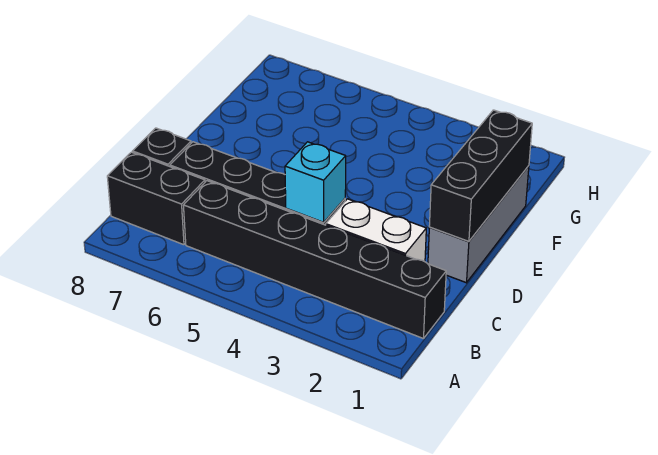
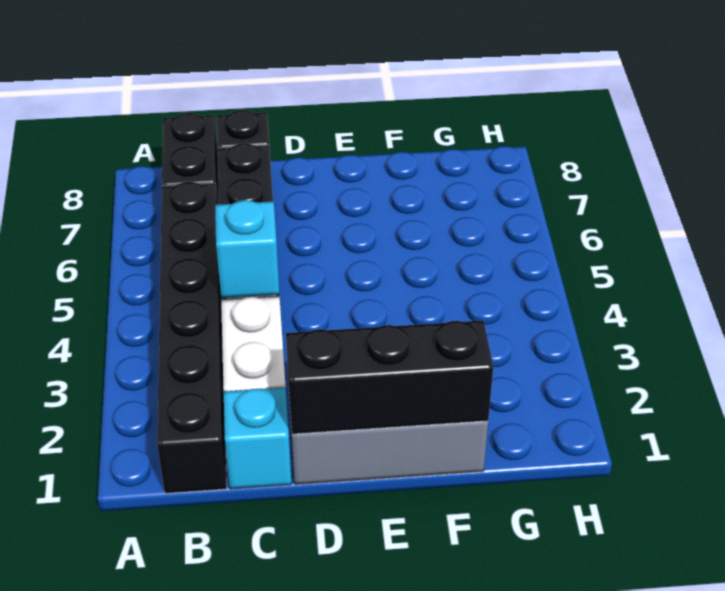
none -> cyan 1x1 brick [224,388,291,489]

